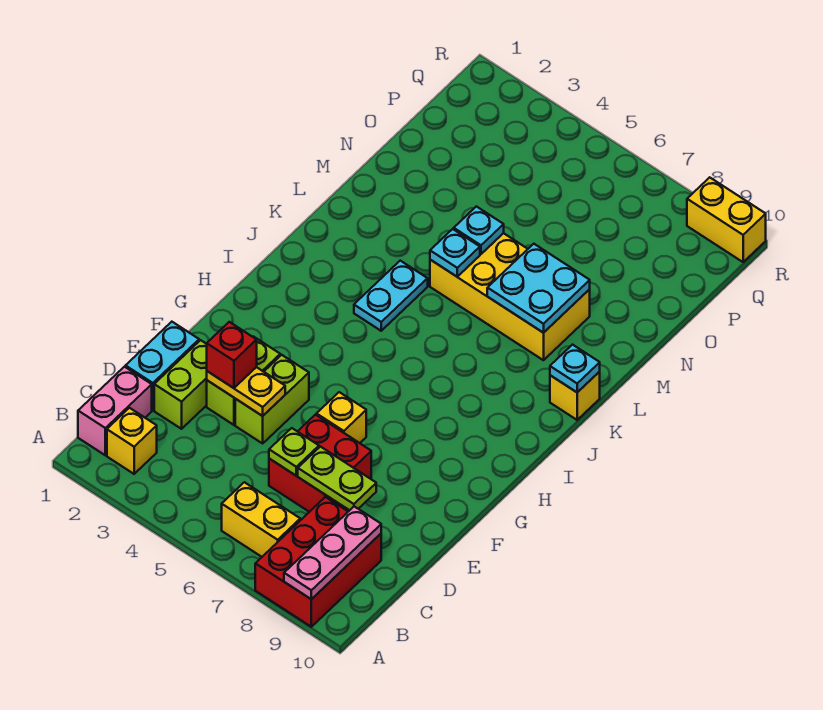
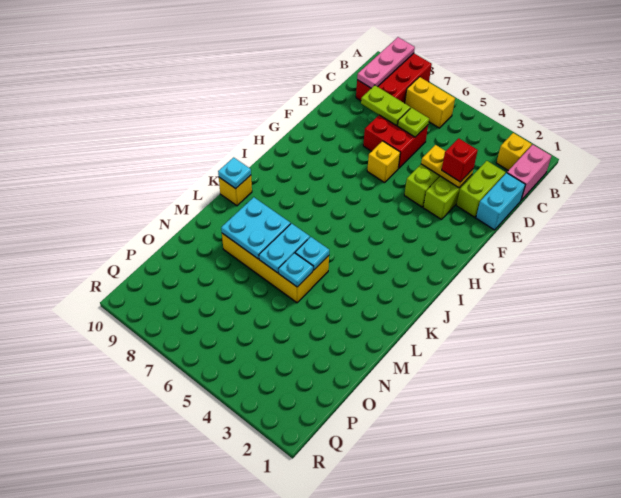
cyan 1x2 plate [354,261,428,331] -> cyan 1x2 plate moved to [259,223,310,273]
yellow 1x2 brick [687,177,766,262] -> none

